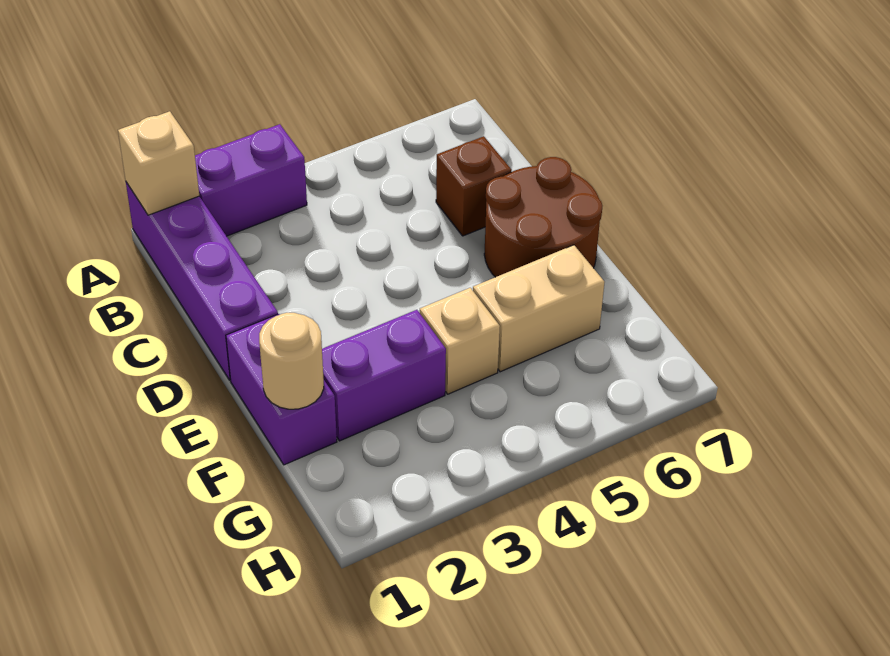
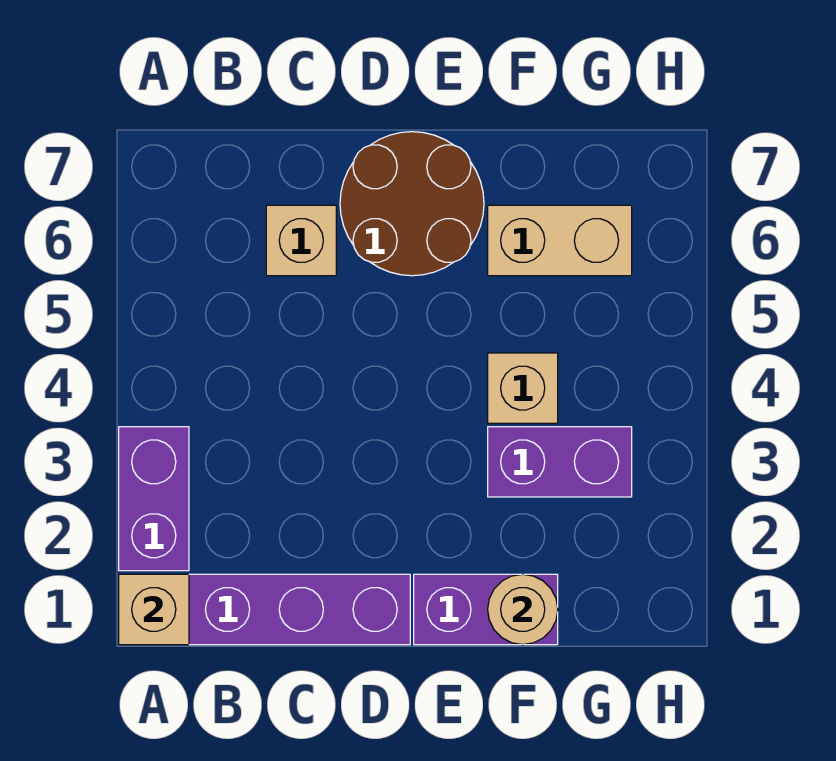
brown 1x1 brick [436,136,512,236] -> tan 1x1 brick [266,205,336,276]
purple 1x2 brick [322,310,446,441] -> purple 1x2 brick turned to [488,427,632,497]
tan 1x2 brick [473,245,604,372] -> tan 1x2 brick turned to [488,205,632,276]

